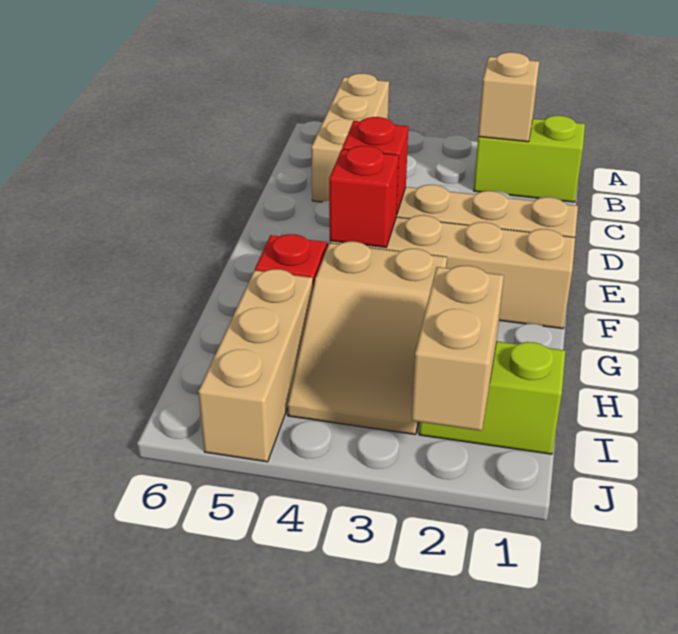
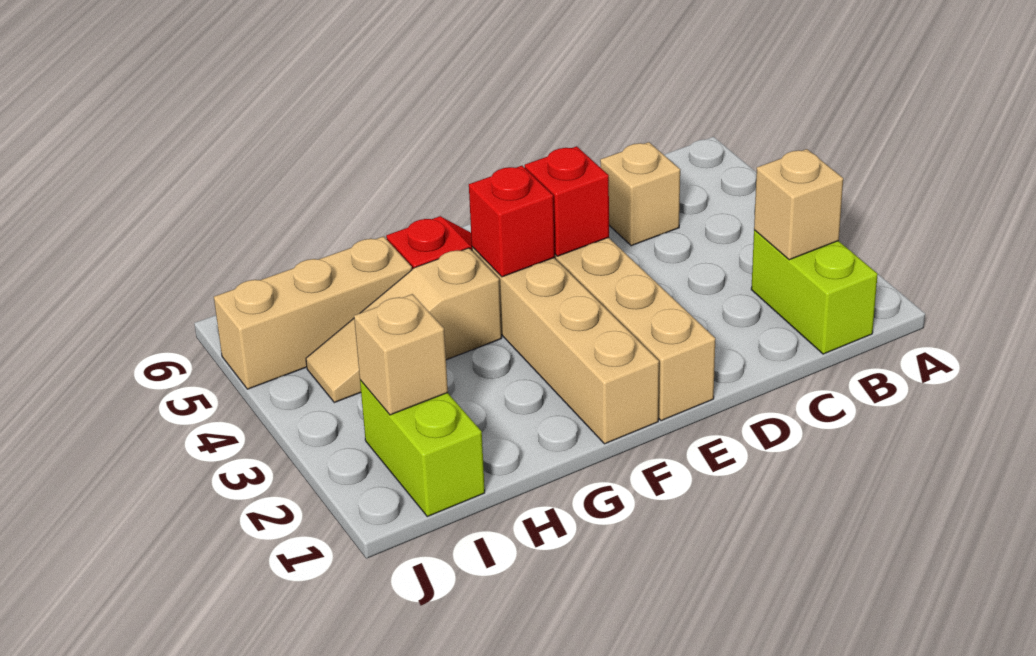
tan 1x3 brick [311,74,389,202] -> tan 1x1 brick [600,142,680,246]
tan 2x3 slope [287,241,447,435] -> tan 1x3 slope [306,248,502,403]
tan 1x2 brick [412,266,504,431] -> tan 1x1 brick [354,294,448,415]

